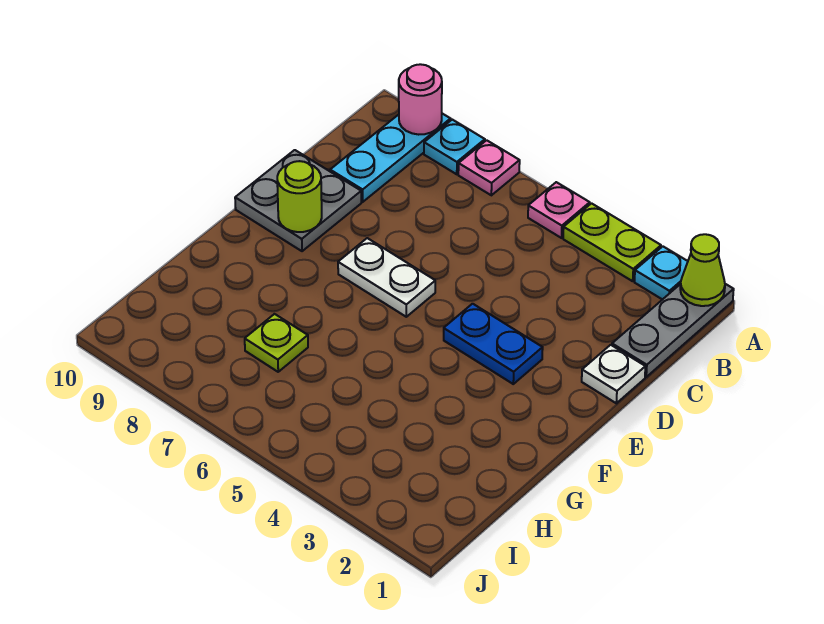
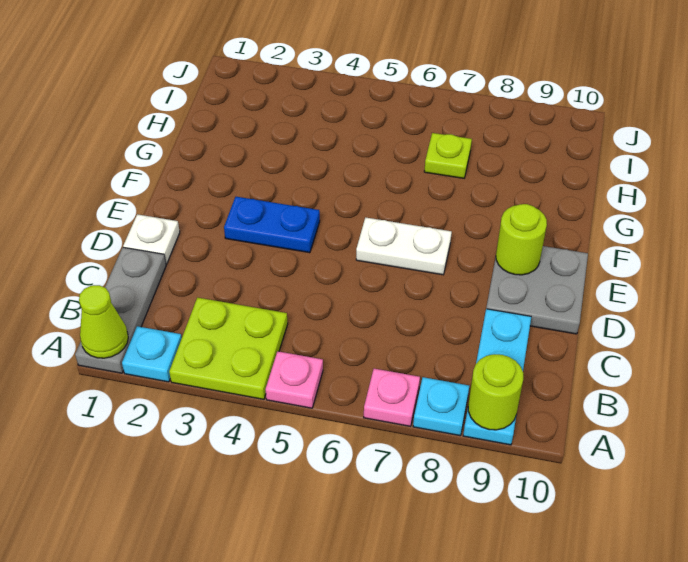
lime 1x2 plate [563,203,661,281] -> lime 2x2 plate [169,298,288,399]
pink 1x1 round brick [399,64,442,135] -> lime 1x1 round brick [468,354,523,430]

